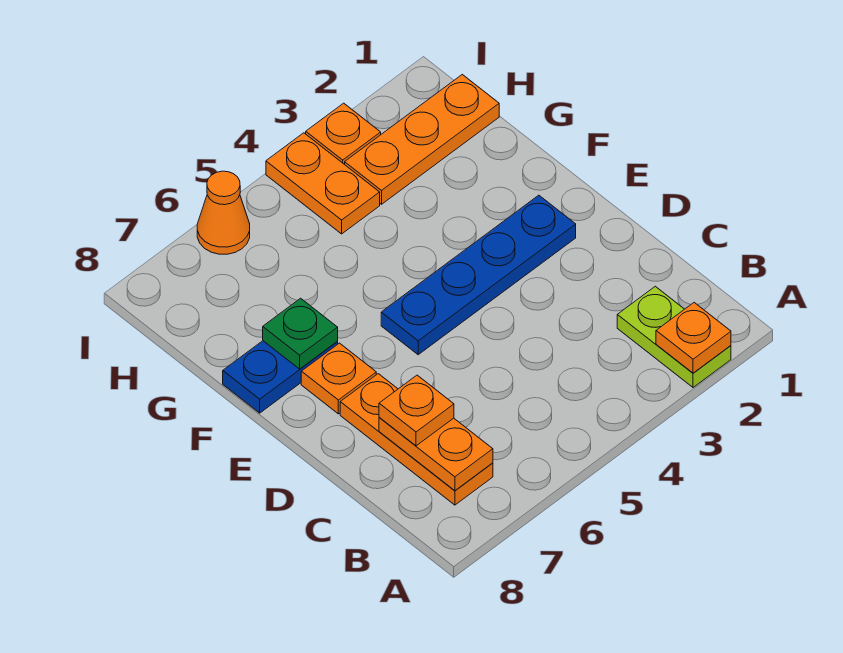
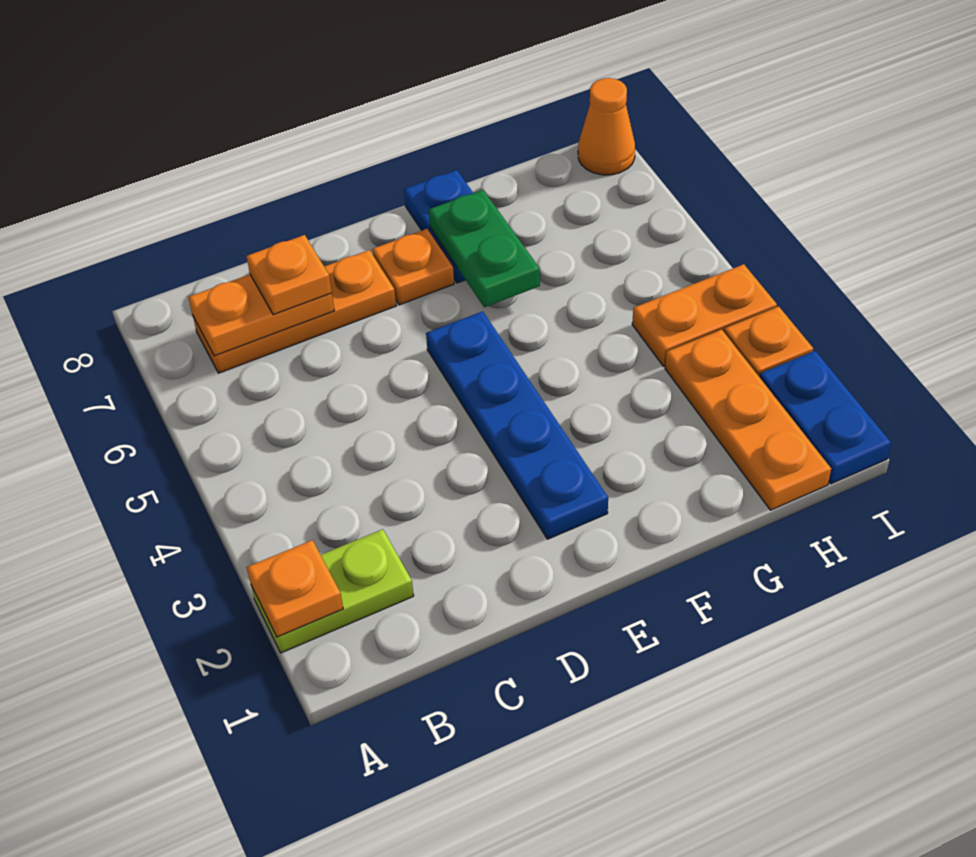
green 1x1 plate [263,298,338,369] -> green 1x2 plate [429,190,540,307]
none -> blue 1x2 plate [760,351,891,484]
orange 1x1 cone [197,171,250,254] -> orange 1x1 cone moved to [578,78,635,175]

